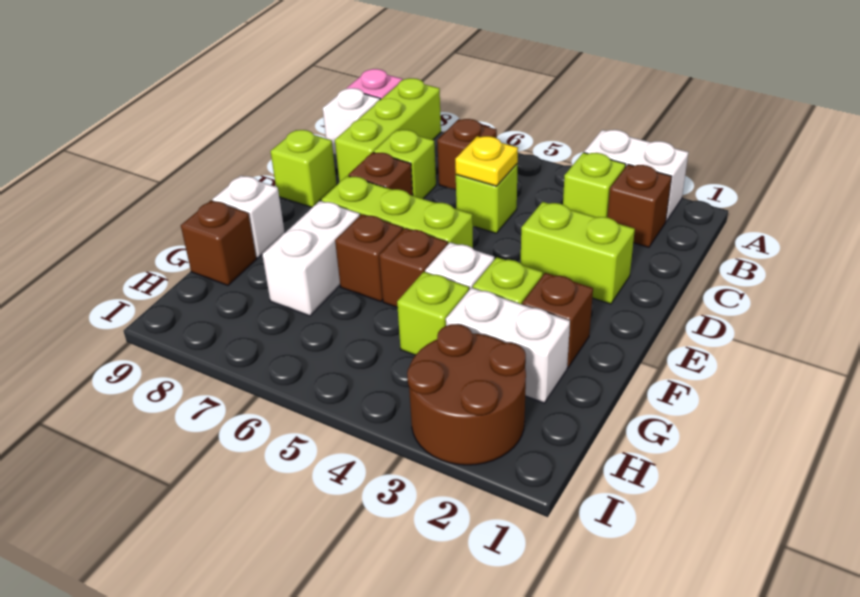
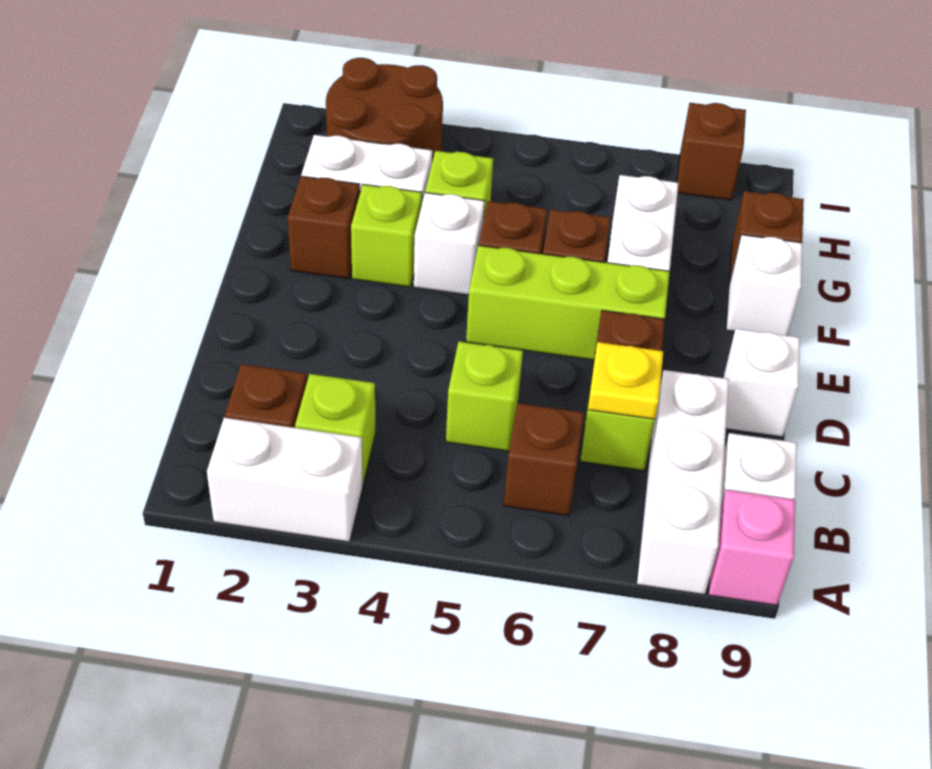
lime 1x3 brick [335,78,441,182] -> white 1x3 brick [637,370,729,595]
yellow 1x1 plate [455,136,518,186] -> yellow 1x1 plate moved to [588,342,663,419]
lime 1x2 brick [521,202,635,304] -> none
lime 1x1 brick [270,130,337,207] -> white 1x1 brick [723,329,800,437]
none -> brown 1x1 brick [677,103,746,200]

